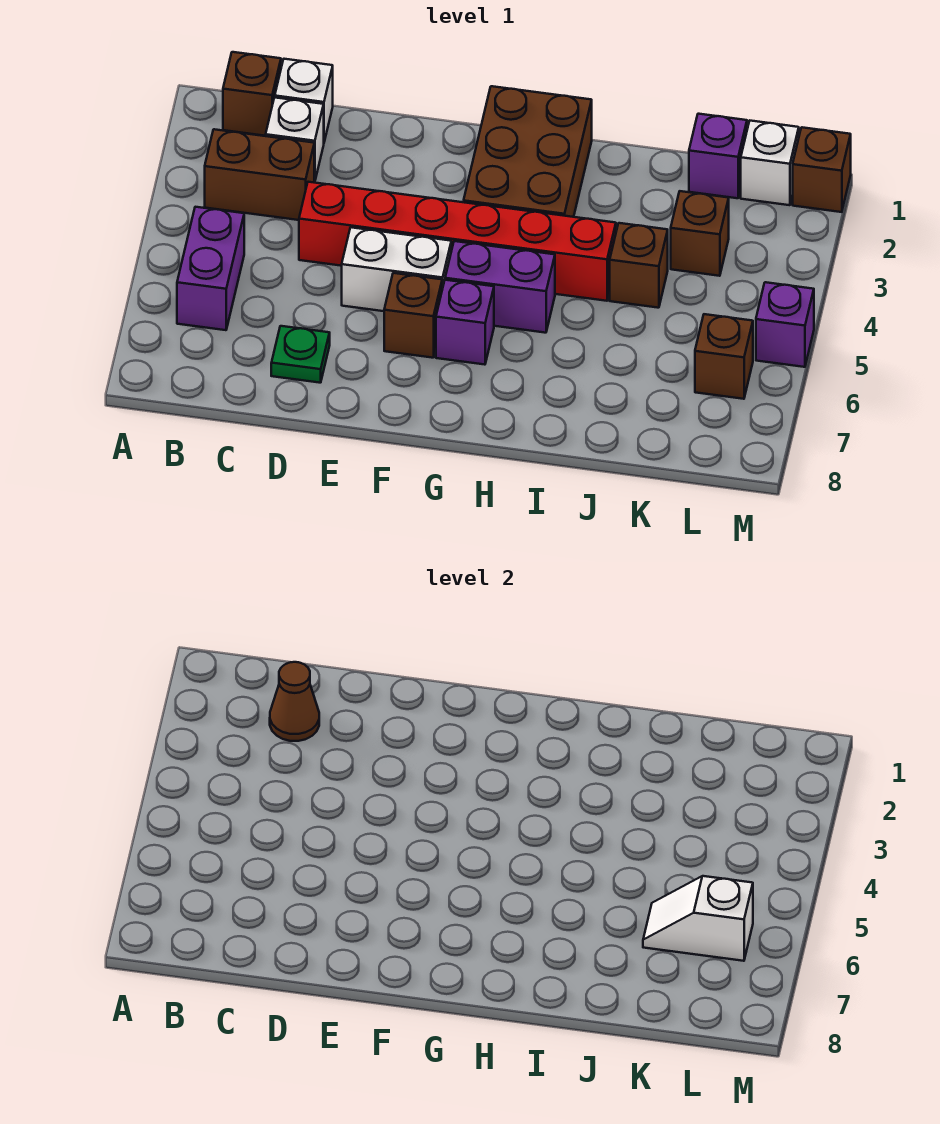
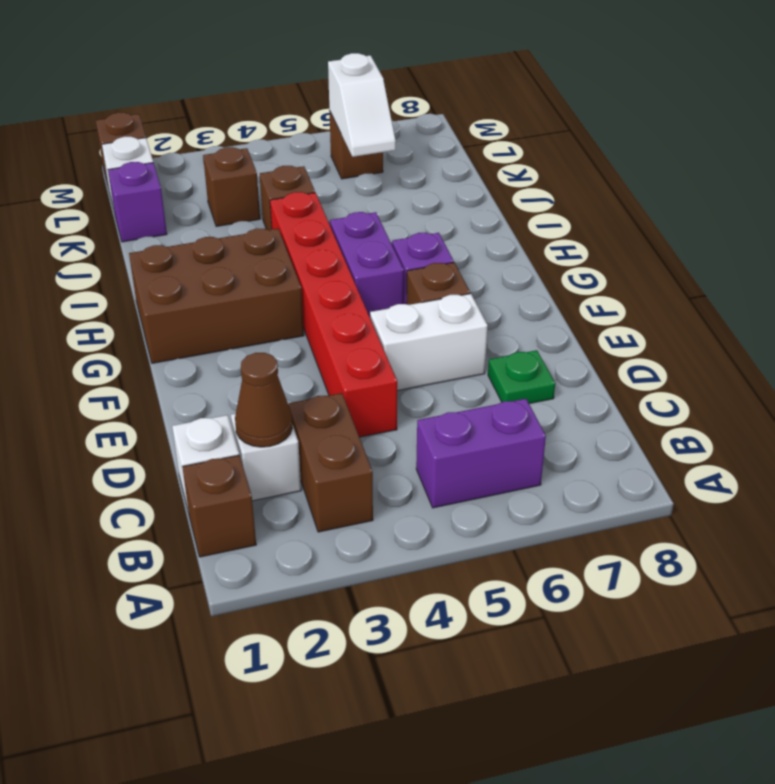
white 1x2 brick [342,227,451,311] -> white 1x2 brick turned to [370,294,488,391]
purple 1x1 brick [756,282,814,367] -> none

